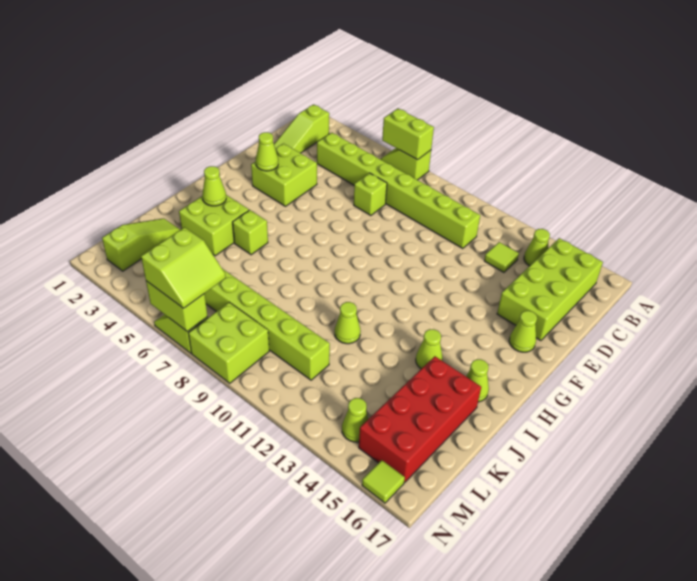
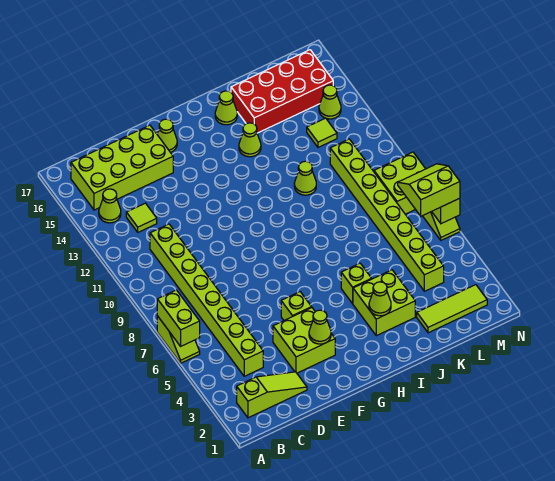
lime 1x1 brick [354,173,387,216] -> lime 1x1 brick moved to [281,292,312,320]
lime 1x3 slope [102,218,180,271] -> lime 1x3 tile [417,285,487,333]
lime 1x1 tile [362,460,405,503] -> lime 1x1 tile moved to [307,118,337,147]

